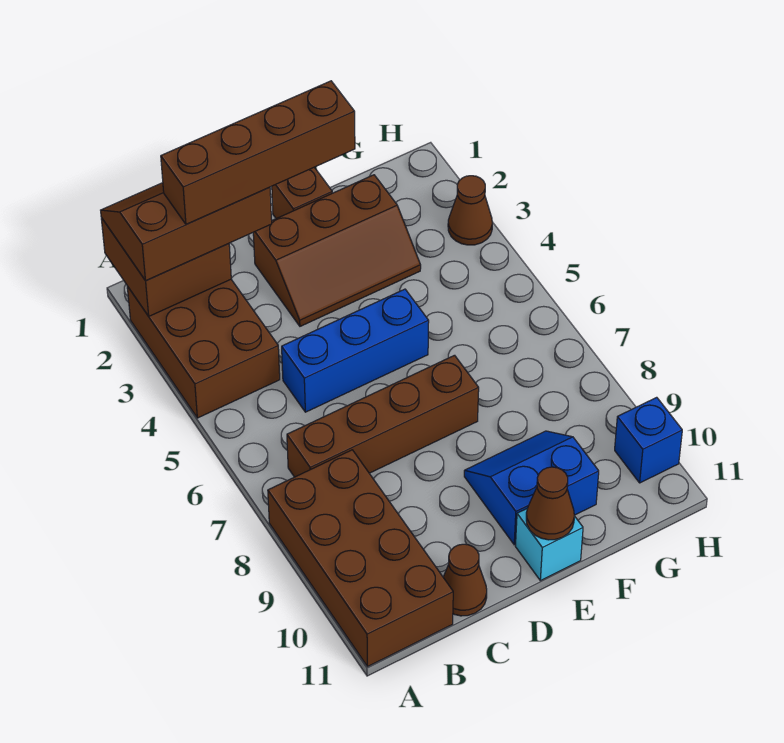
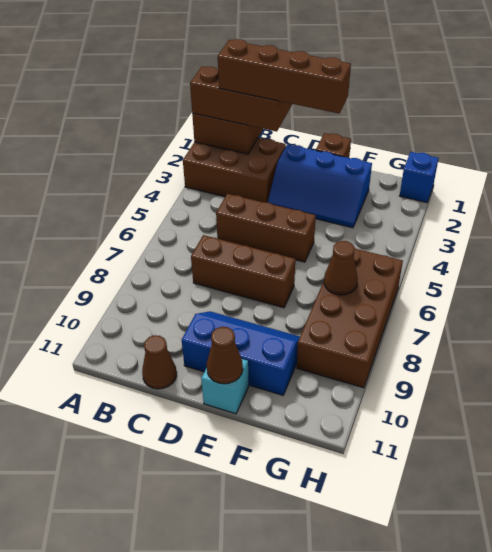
brown 2x3 brick [127,280,280,418] -> brown 2x3 brick turned to [183,138,286,203]
brown 2x4 brick [268,450,453,667] -> brown 2x4 brick moved to [297,248,403,388]
brown 1x4 brick [287,355,479,477] -> brown 1x3 brick [191,235,295,308]
blue 1x3 brick [282,289,429,412] -> brown 1x3 brick [216,194,316,262]
brown 2x3 slope [253,175,421,326] -> blue 2x3 slope [268,144,372,228]
blue 2x2 slope [464,431,599,545] -> blue 2x3 slope [182,311,300,395]
brown 1x1 cone [448,176,492,245] -> brown 1x1 cone moved to [324,241,358,295]
blue 1x1 brick [615,397,682,483] -> blue 1x1 brick moved to [400,152,439,203]

